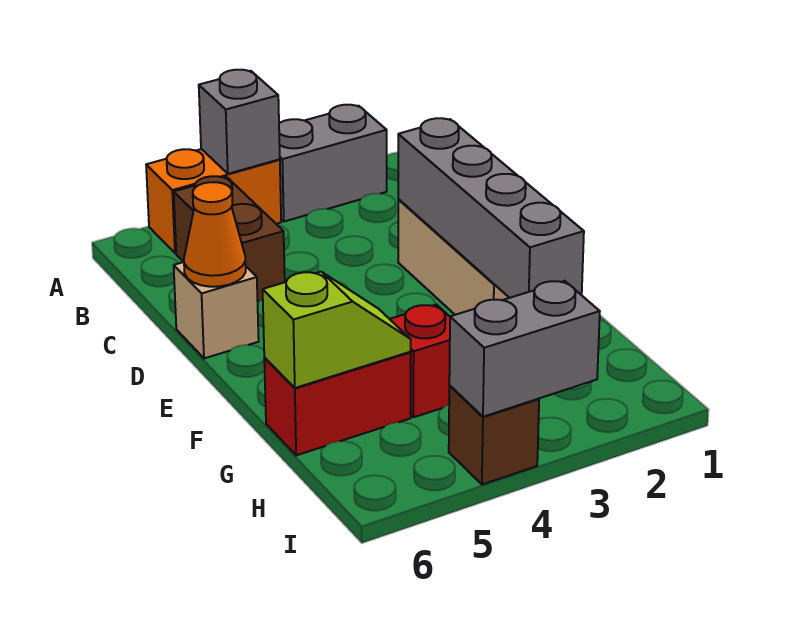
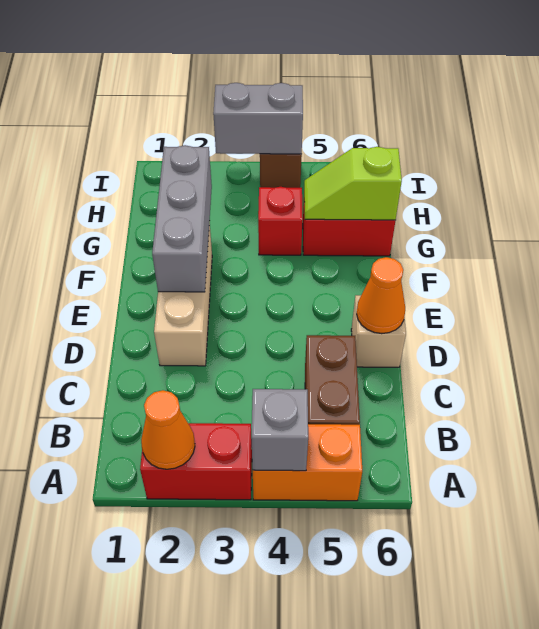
grey 1x2 brick [279,105,387,222] -> red 1x2 brick [140,423,252,500]
none -> orange 1x1 cone [141,390,195,469]
grey 1x4 brick [398,118,584,298] -> grey 1x3 brick [152,145,212,292]

